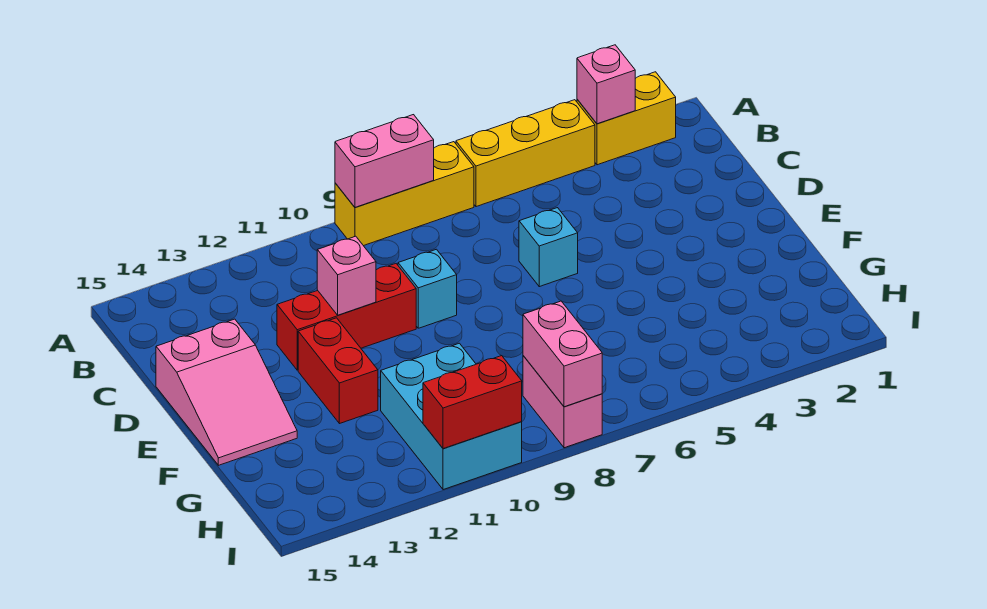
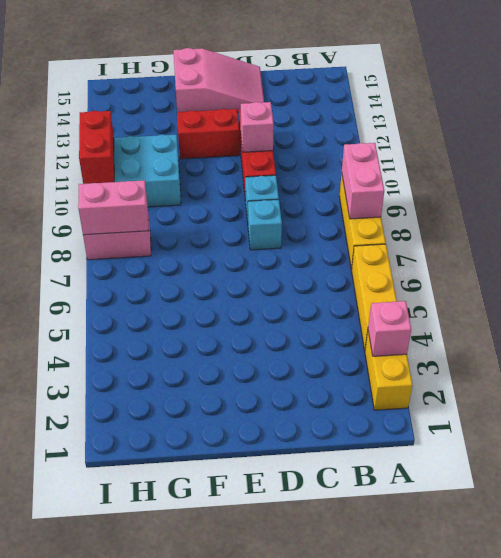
cyan 1x1 brick [519,208,578,287] -> cyan 1x1 brick moved to [248,199,282,250]
pink 2x3 slope [156,319,297,465] -> pink 2x3 slope turned to [173,48,264,112]

